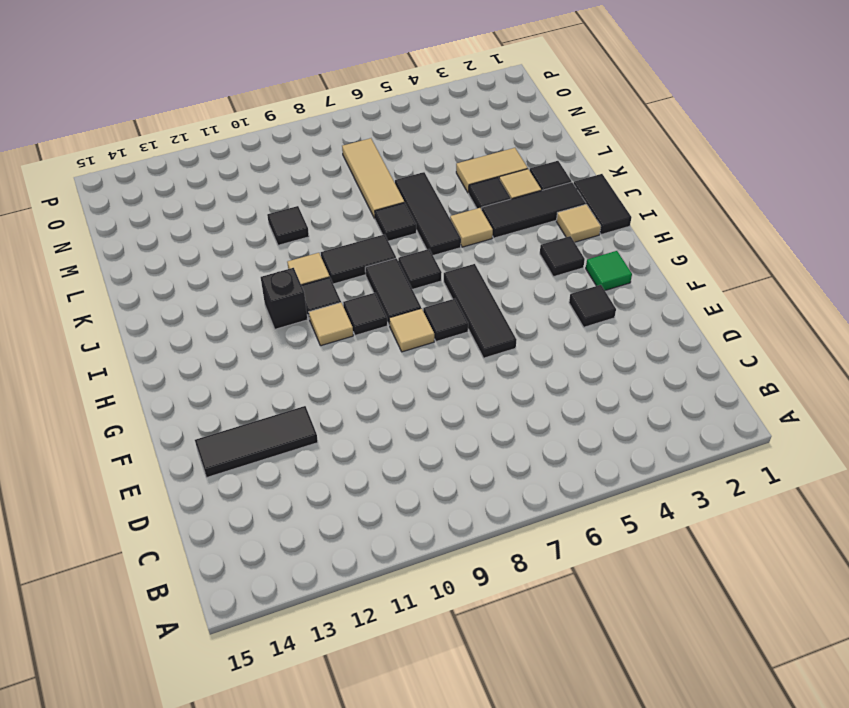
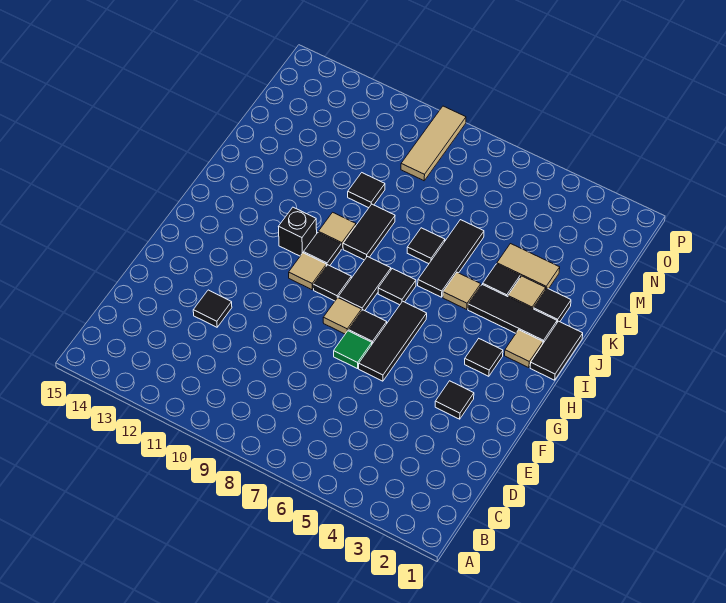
black 1x3 tile [195,406,318,477] -> black 1x1 tile [193,290,232,327]
green 1x1 tile [586,251,632,290] -> green 1x1 tile moved to [334,331,372,369]
black 1x2 tile [321,234,396,284] -> black 1x2 tile turned to [343,204,395,260]
tan 1x3 tile [342,138,404,218] -> tan 1x3 tile moved to [401,106,466,181]

